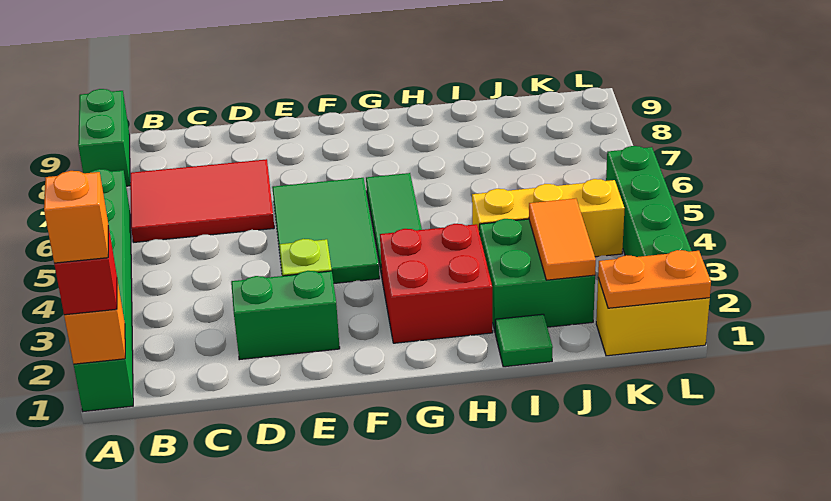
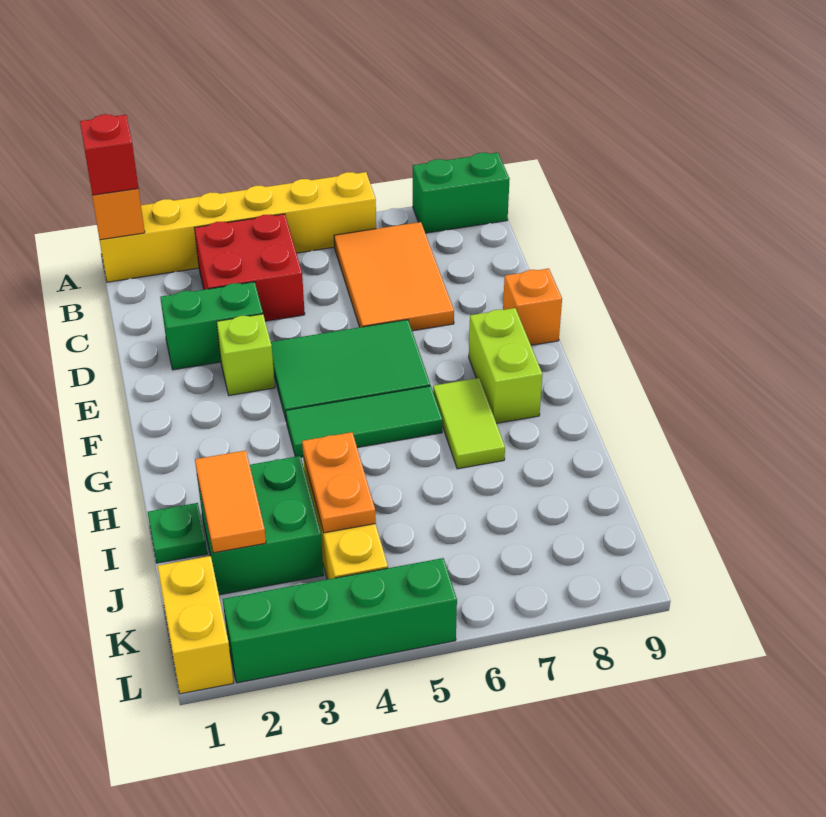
green 1x6 brick [74,169,133,411] -> yellow 1x6 brick [97,172,376,282]
orange 1x1 brick [44,171,108,263] -> orange 1x1 brick moved to [503,269,562,345]
red 2x3 tile [130,159,274,242] -> orange 2x3 tile [334,222,454,331]
green 1x2 brick [231,271,340,360] -> green 1x2 brick turned to [160,282,263,370]
none -> lime 1x2 brick [469,308,542,423]
red 2x2 brick [380,224,493,343] -> red 2x2 brick moved to [195,214,305,321]
none -> lime 1x2 tile [433,378,505,469]
green 1x1 tile [495,314,553,367] -> green 1x1 plate [148,503,207,563]
orange 1x2 tile [529,199,596,280] -> orange 1x2 tile turned to [195,450,266,553]
orange 1x2 plate [598,250,711,308] -> orange 1x2 plate moved to [302,432,376,533]

